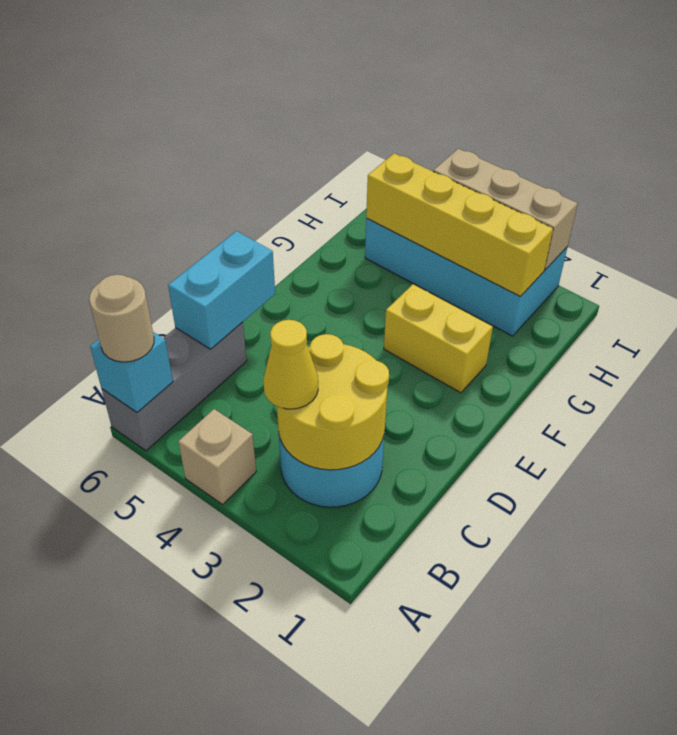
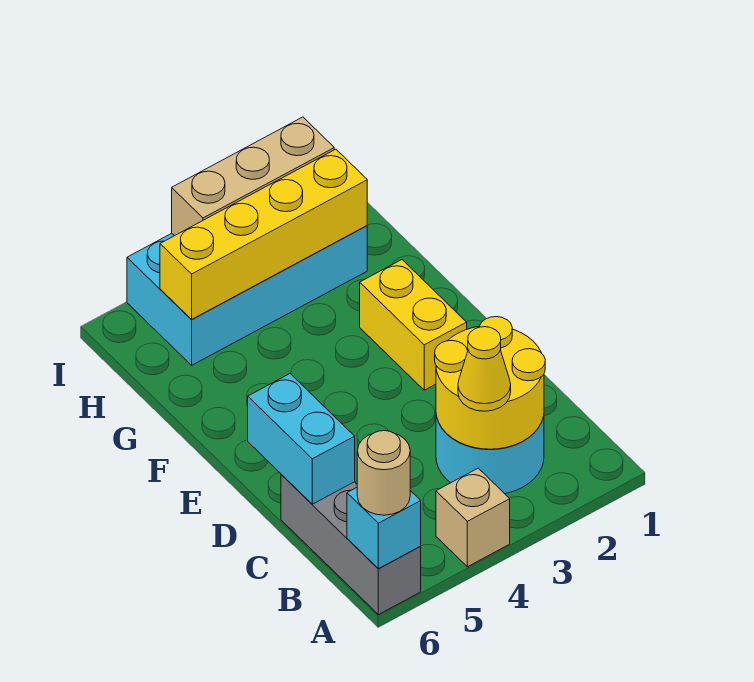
yellow 1x2 brick [384,284,493,393] -> yellow 1x2 brick turned to [360,260,467,390]

